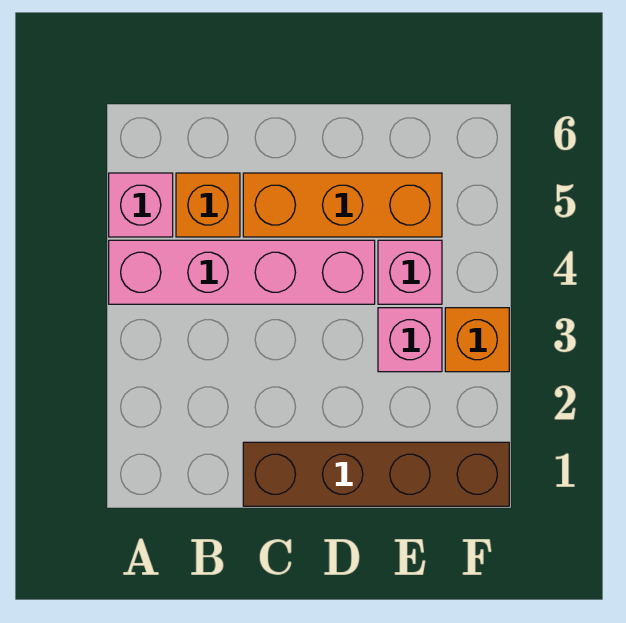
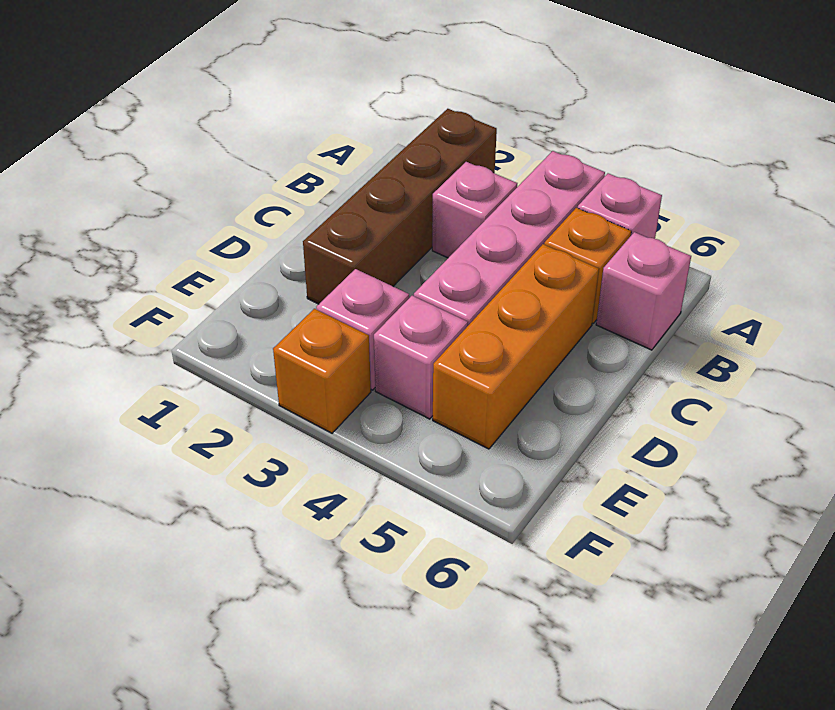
none -> pink 1x1 brick [432,162,517,258]
none -> pink 1x1 brick [596,232,691,350]
brown 1x4 brick [243,442,509,506] -> brown 1x4 brick moved to [303,109,497,304]

